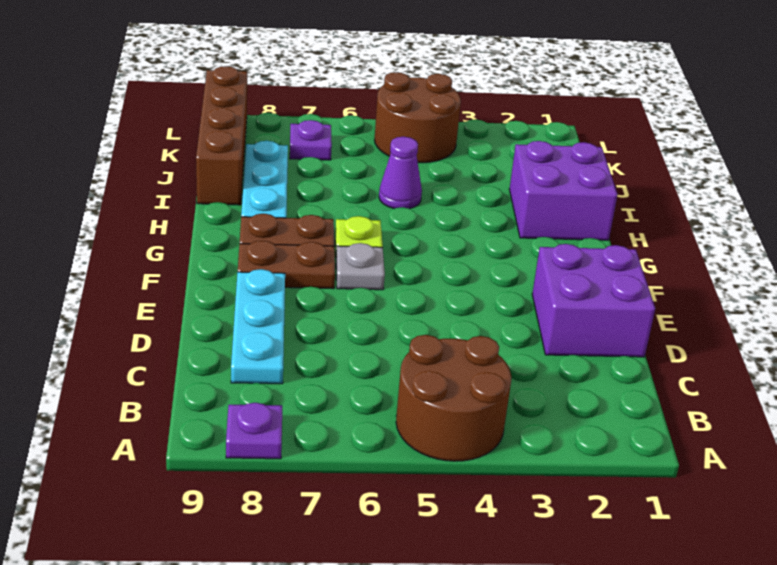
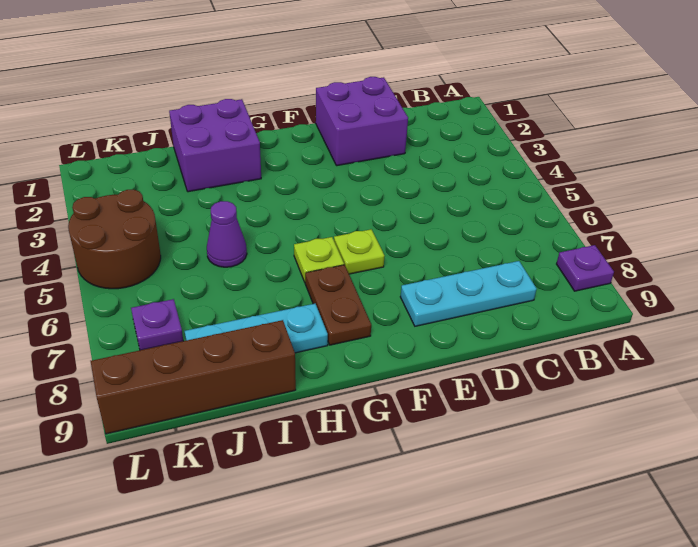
brown 2x2 round brick [396,335,511,461] -> none
grey 1x1 plate [336,243,385,290] -> lime 1x1 plate [334,229,385,274]
brown 1x2 plate [238,241,335,289] -> none

